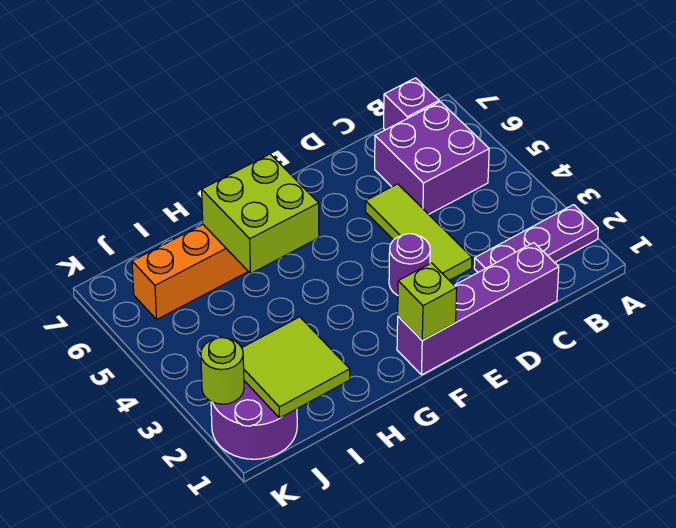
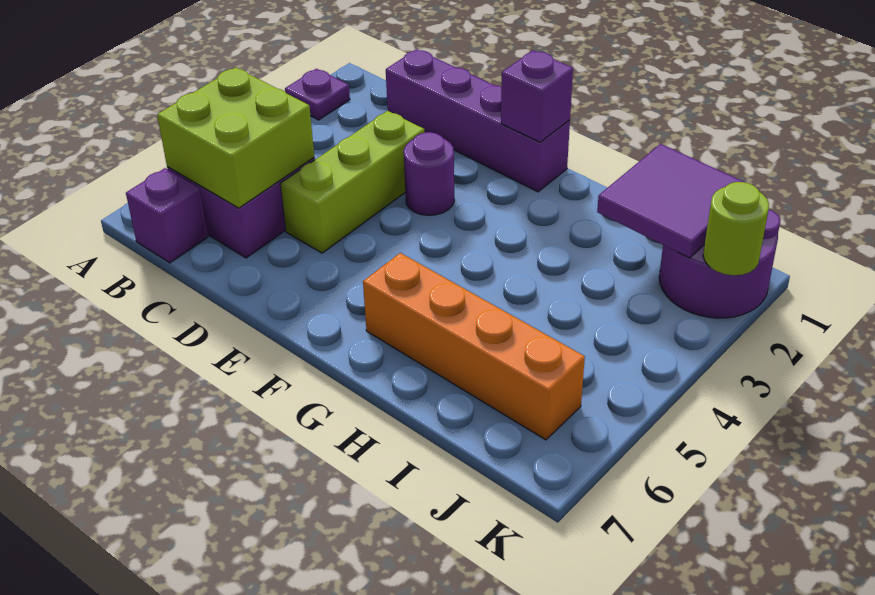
purple 1x3 plate [474,205,598,272] -> purple 1x1 plate [285,69,350,120]
lime 1x3 tile [365,184,472,280] -> lime 1x3 brick [280,111,424,253]
lime 1x1 brick [398,263,457,341] -> purple 1x1 brick [501,50,573,142]
lime 2x2 brick [202,154,319,274] -> lime 2x2 brick moved to [157,67,314,208]
lime 2x2 tile [242,317,350,418] -> purple 2x2 tile [597,144,744,258]

